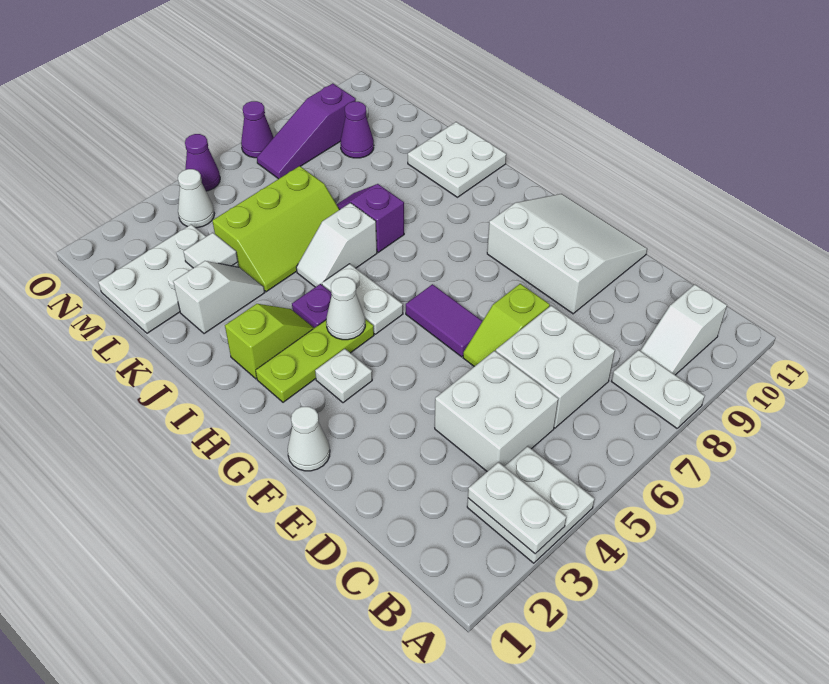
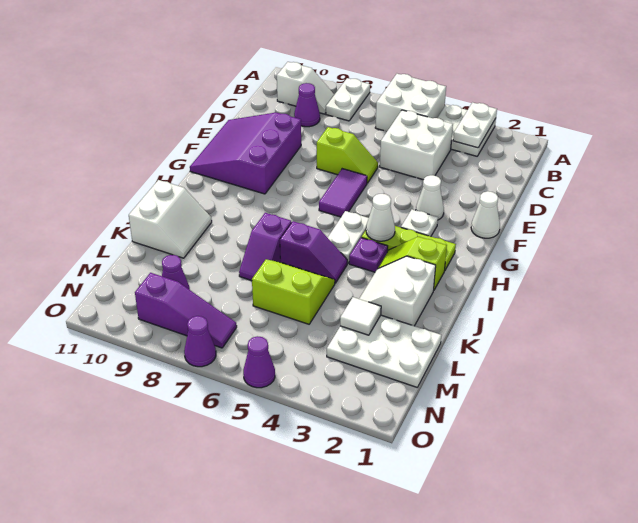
white 2x2 brick [496,305,615,428] -> white 2x2 brick moved to [375,74,446,131]
none -> purple 1x1 cone [294,83,320,127]
white 3x3 slope [487,194,647,314] -> purple 3x3 slope [190,113,301,194]
white 1x2 slope [296,203,377,287] -> purple 1x2 slope [280,221,347,283]
white 2x2 plate [408,122,506,197] -> white 2x2 slope [129,180,212,258]
white 1x2 slope [173,261,265,334] -> white 2x2 slope [359,256,436,326]
lime 2x3 slope [213,166,340,292] -> lime 2x2 slope [252,260,335,324]
white 1x1 cone [178,169,214,228] -> white 1x1 cone moved to [416,175,444,220]

